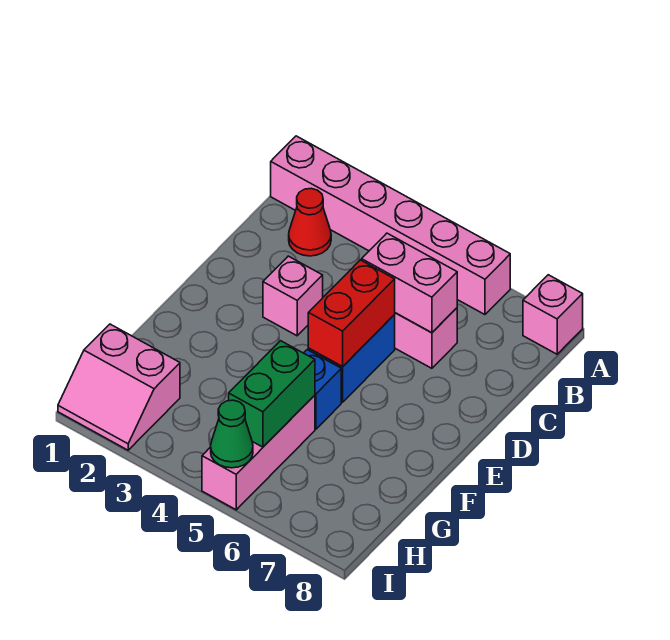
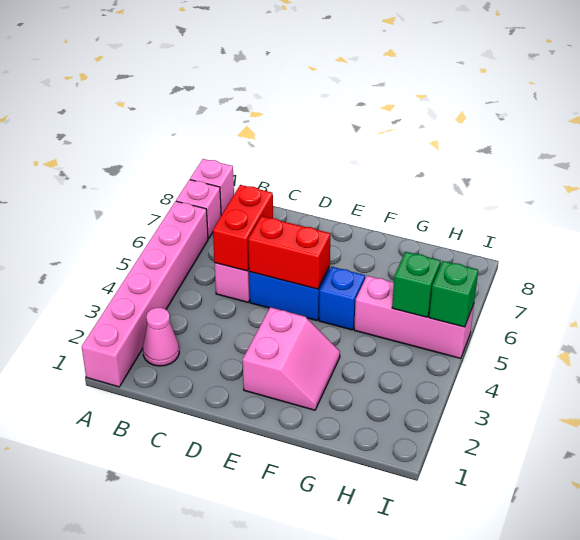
red 1x1 cone [289,188,331,256] -> pink 1x1 cone [143,308,179,366]
pink 1x2 brick [362,233,457,333] -> red 1x2 brick [213,185,273,271]
pink 1x1 brick [263,256,323,336] -> pink 1x1 brick moved to [176,180,221,239]
green 1x2 brick [229,341,315,447] -> green 1x1 brick [392,252,441,317]
pink 2x2 slope [58,324,180,450] -> pink 2x2 slope moved to [243,307,340,410]
green 1x1 cone [211,400,253,468] -> green 1x1 brick [429,261,478,327]

